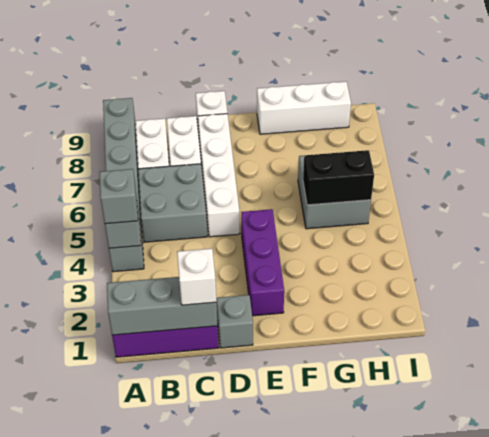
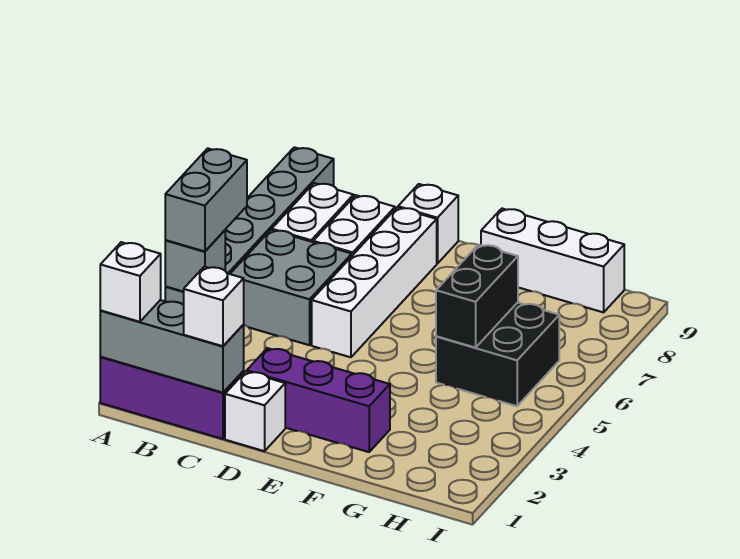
none -> white 1x1 brick [100,242,161,322]
grey 1x1 brick [100,169,138,224] -> grey 1x2 brick [165,148,247,251]
grey 1x1 brick [216,295,253,348] -> white 1x1 brick [225,372,285,451]
purple 1x3 brick [241,209,284,316] -> purple 1x3 brick turned to [247,348,390,452]
grey 2x2 brick [298,156,371,229] -> black 2x2 brick [436,302,559,406]
black 1x2 brick [303,150,374,205] -> black 1x2 brick turned to [436,245,518,348]

